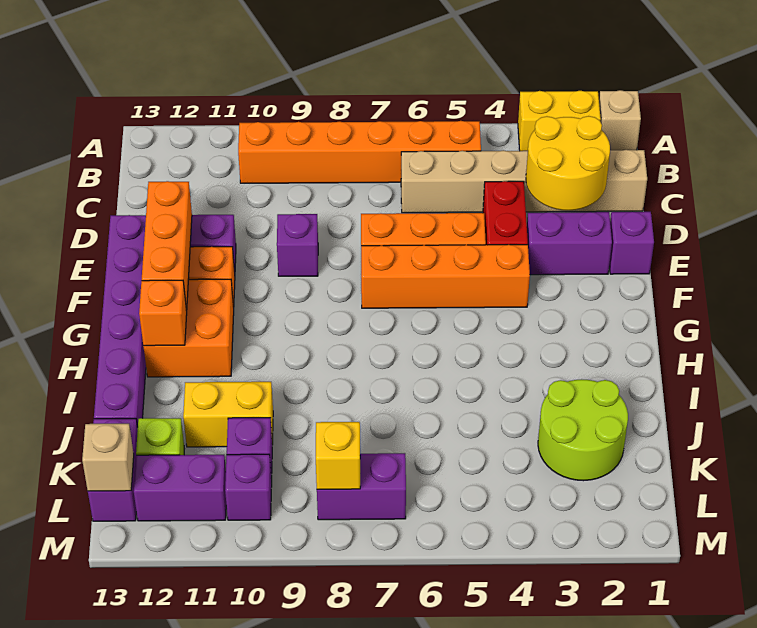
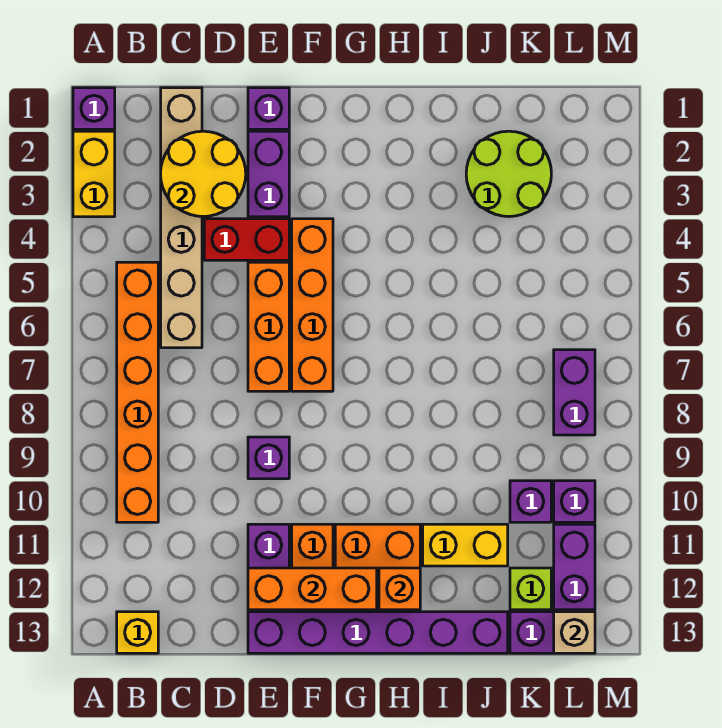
tan 1x1 brick [599,90,641,150] -> purple 1x1 brick [73,88,115,129]
yellow 1x2 brick [183,382,273,447] -> yellow 1x2 brick turned to [423,524,508,566]
yellow 1x1 brick [316,422,360,489] -> yellow 1x1 brick moved to [117,612,158,653]

